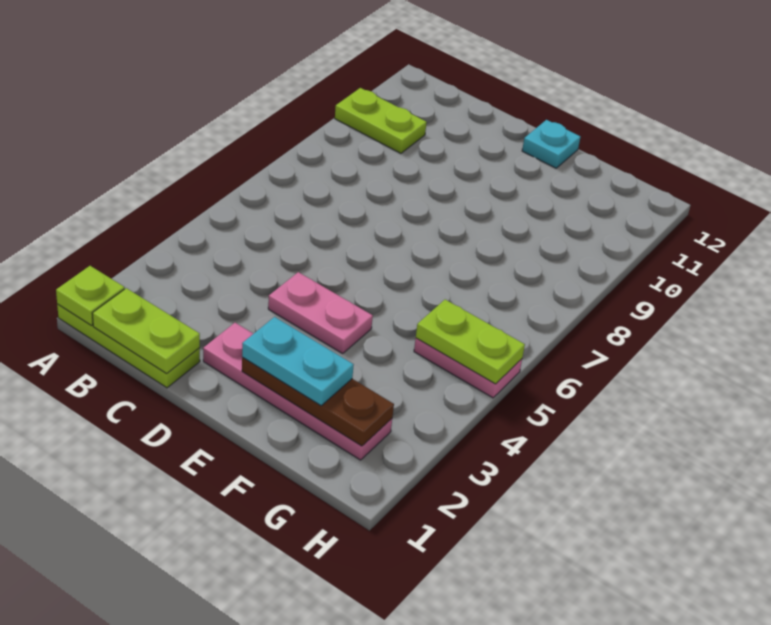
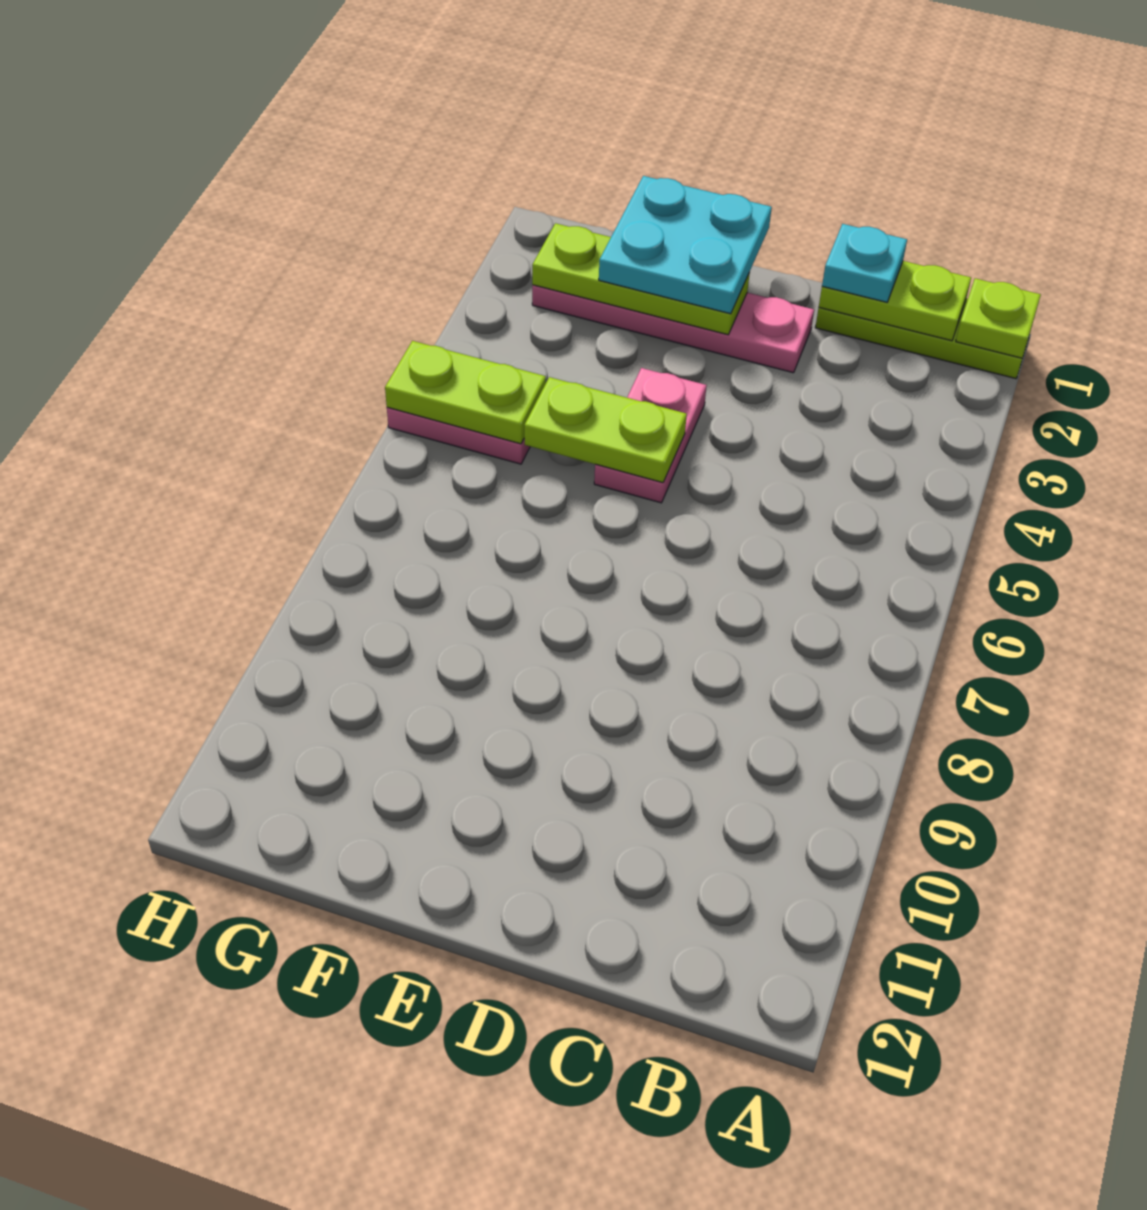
lime 1x2 plate [335,88,427,153] -> lime 1x2 plate moved to [524,377,687,483]
pink 1x2 plate [268,272,373,353] -> pink 1x2 plate turned to [594,368,707,503]
brown 1x3 plate [242,358,394,446] -> lime 1x3 plate [532,223,750,335]
cyan 1x2 plate [242,317,354,406] -> cyan 2x2 plate [599,176,772,314]
cyan 1x1 plate [522,120,580,168] -> cyan 1x1 plate moved to [822,224,907,302]

